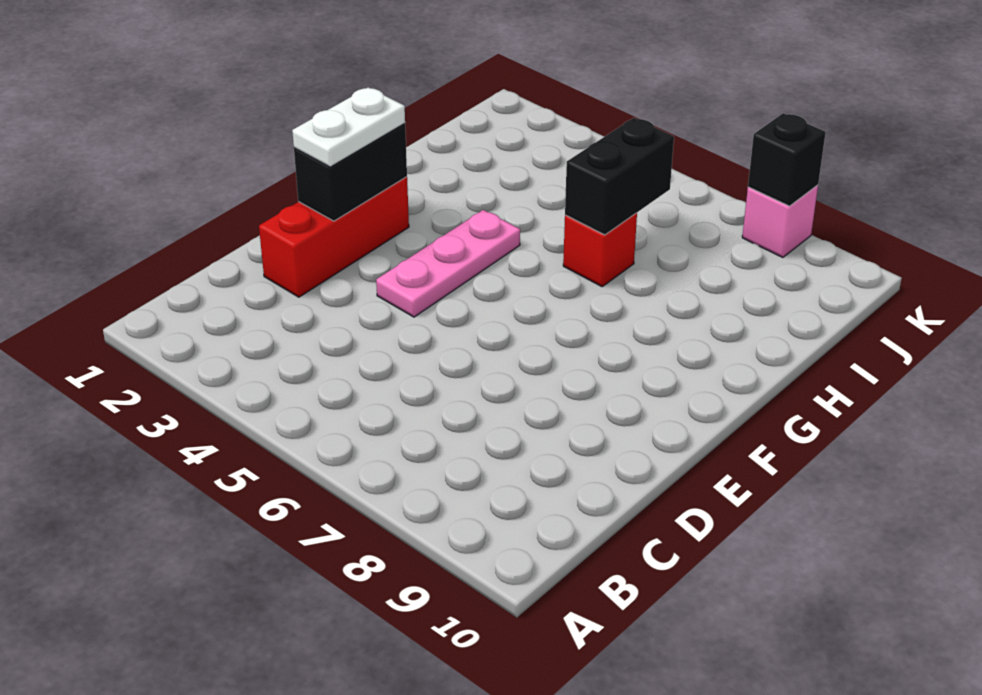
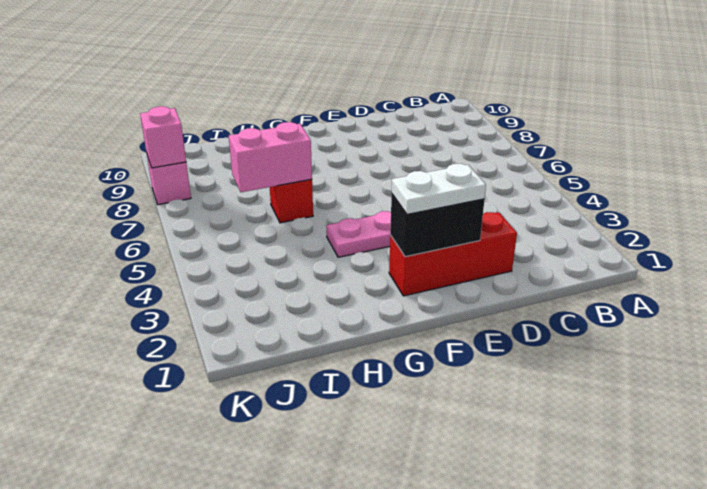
black 1x2 brick [565,118,674,235] -> pink 1x2 brick [229,122,312,192]
black 1x1 brick [748,113,826,206] -> pink 1x1 brick [140,106,186,168]

